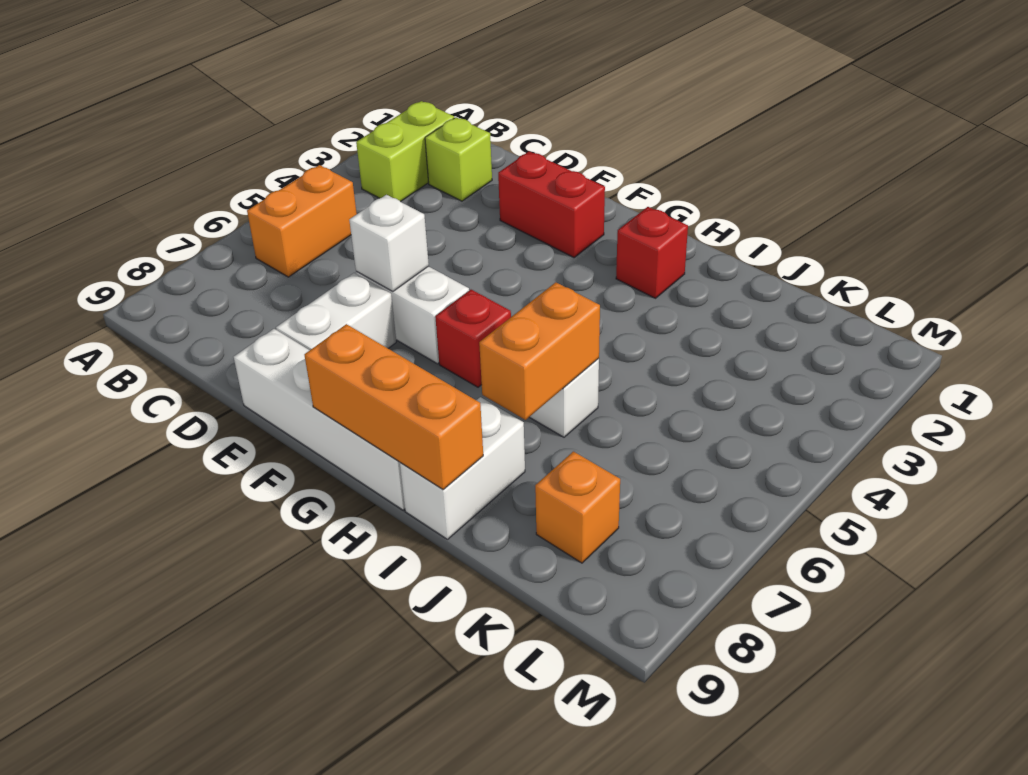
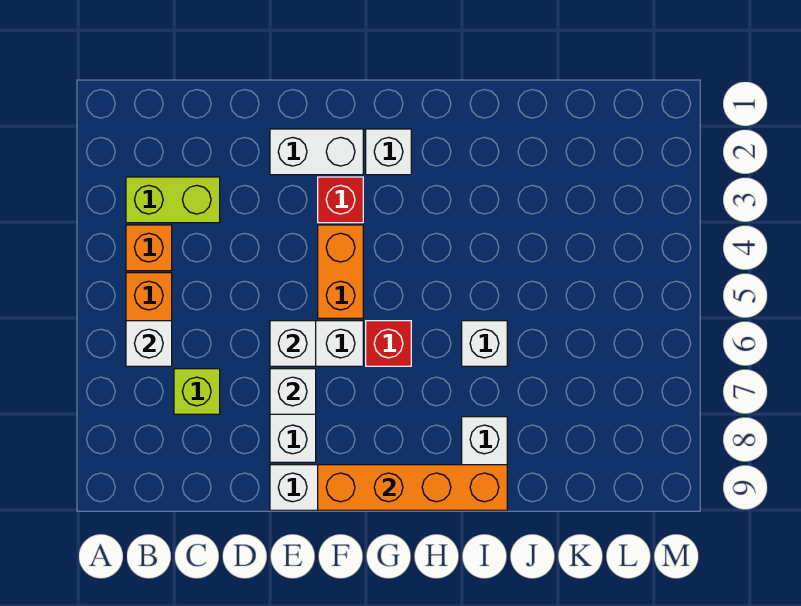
lime 1x2 brick [356,101,454,202] -> lime 1x2 brick turned to [126,177,220,223]
none -> white 1x1 brick [126,321,172,366]
lime 1x1 brick [425,117,492,201] -> lime 1x1 brick moved to [174,369,220,414]
red 1x2 brick [498,151,605,257] -> white 1x2 brick [270,129,363,175]
none -> white 1x1 brick [270,369,316,414]
none -> white 1x1 brick [366,129,411,175]
orange 1x3 brick [305,324,483,489] -> orange 1x4 brick [318,465,507,510]
red 1x1 brick [616,207,688,298] -> red 1x1 brick moved to [318,177,363,223]
orange 1x2 brick [479,282,600,420] -> orange 1x2 brick moved to [318,225,363,318]
orange 1x1 brick [535,452,620,563] -> orange 1x1 brick moved to [126,225,172,271]

